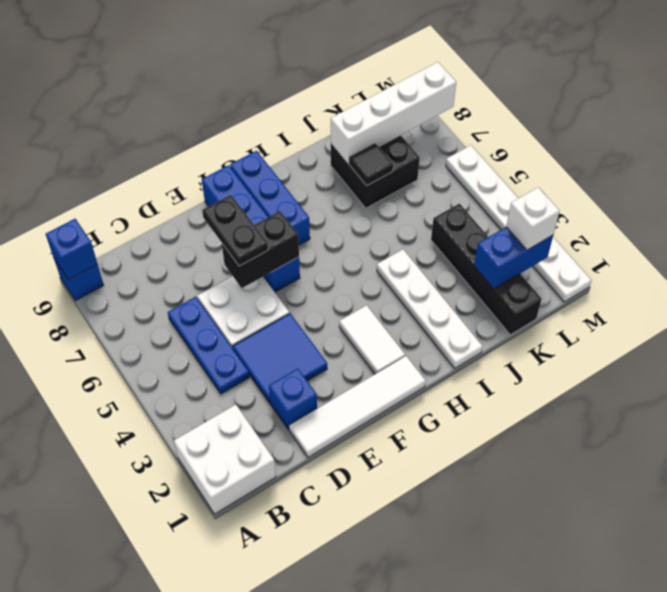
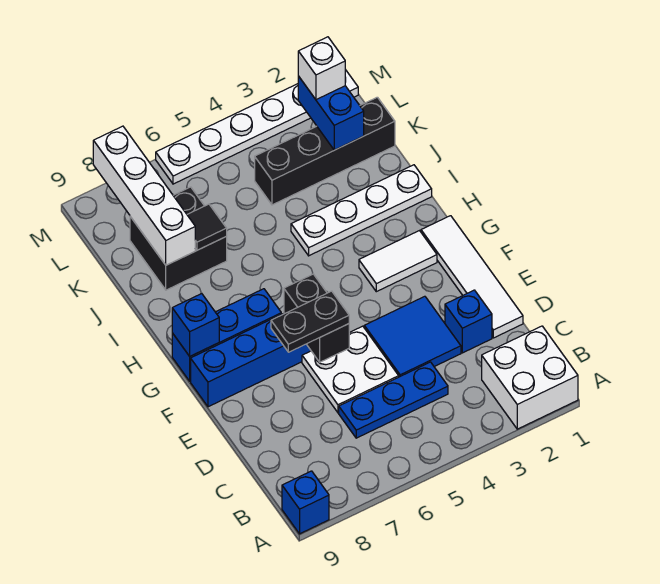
blue 1x1 brick [46,219,97,280] -> blue 1x1 brick moved to [172,294,219,356]

